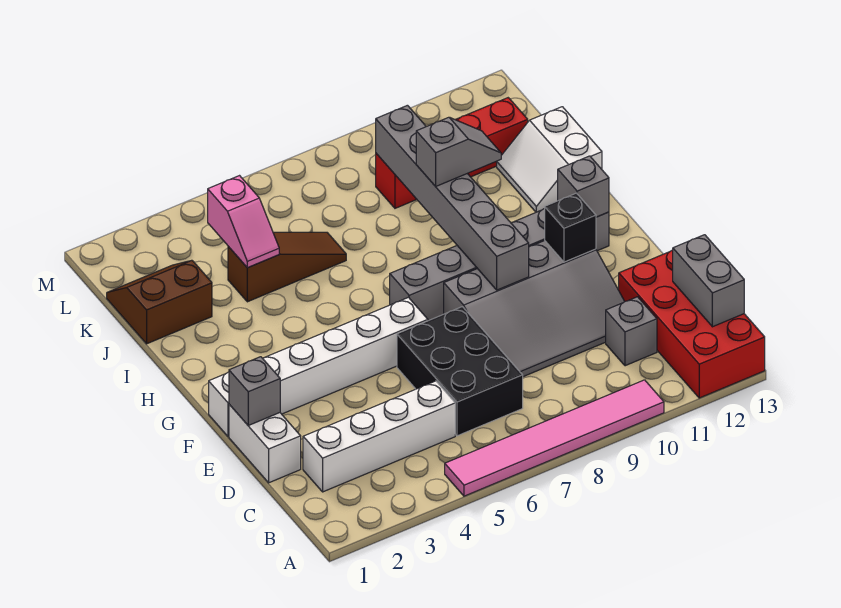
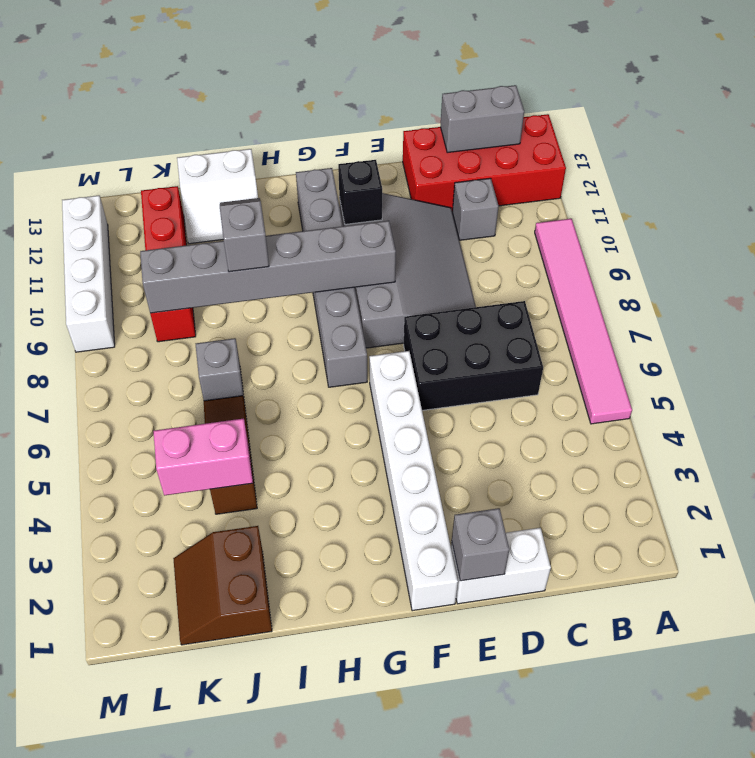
white 1x4 brick [303,381,455,492] -> white 1x4 brick moved to [62,196,115,352]
grey 1x1 brick [558,156,609,217] -> grey 1x1 brick moved to [196,338,244,401]
pink 1x2 slope [208,176,279,268] -> pink 1x2 brick [153,418,253,496]

